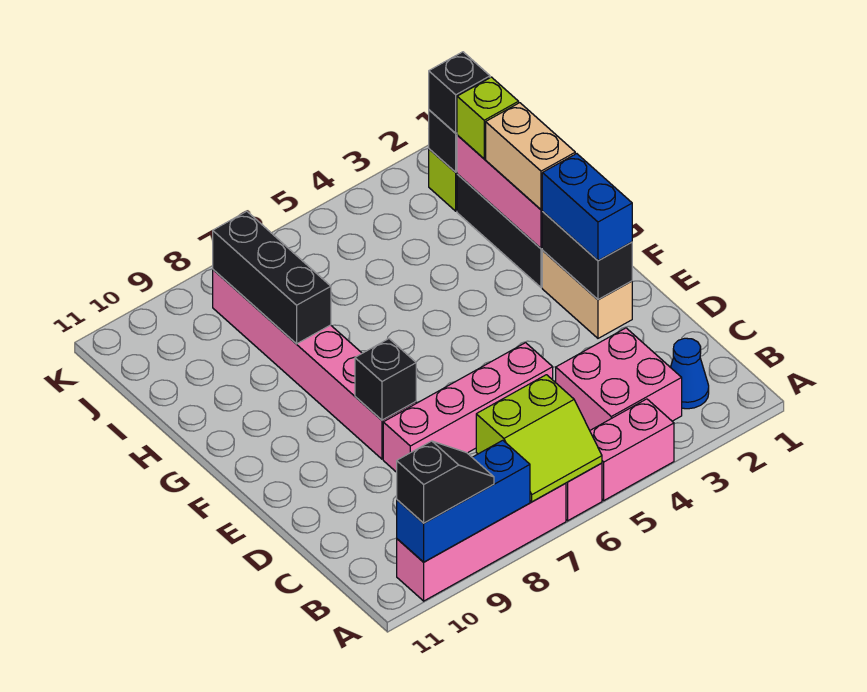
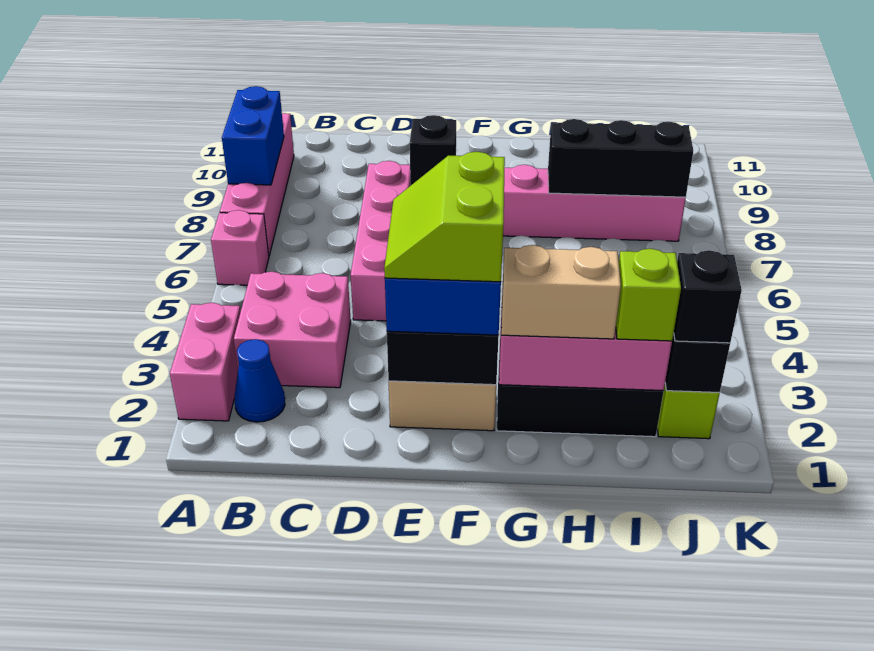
pink 1x2 brick [590,399,674,500] -> pink 1x2 brick moved to [170,303,241,421]
lime 2x2 slope [476,375,602,502] -> lime 2x2 slope moved to [384,152,505,282]
blue 1x3 brick [397,440,530,562] -> blue 1x2 brick [222,86,284,185]
black 1x2 slope [397,441,494,523] -> none

